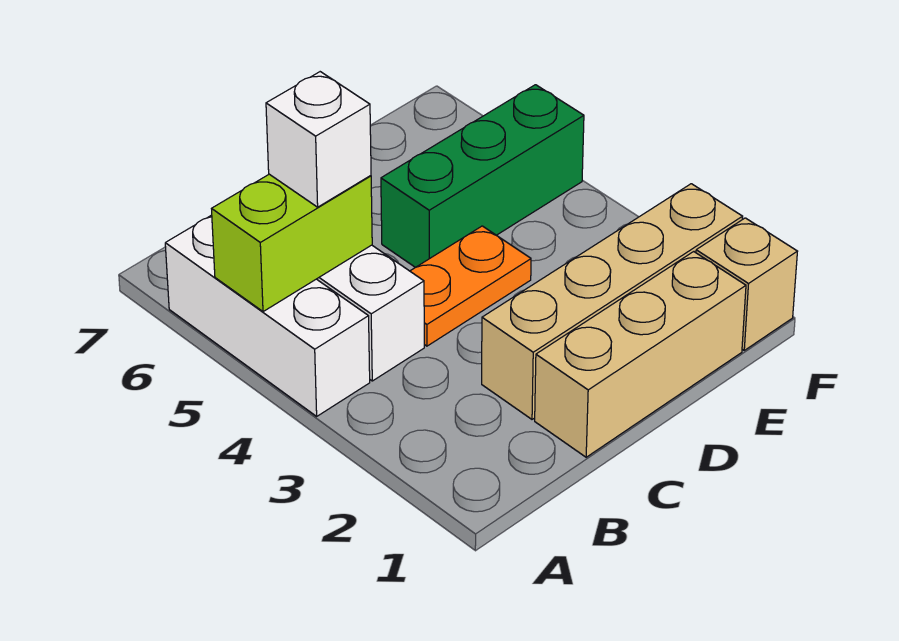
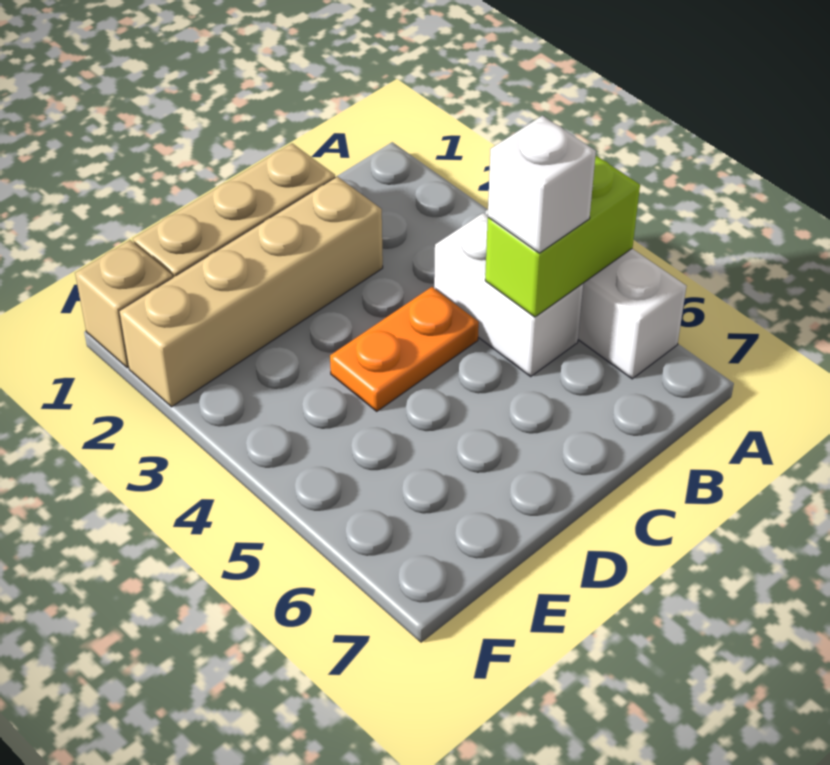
green 1x3 brick [381,85,584,267] -> none

